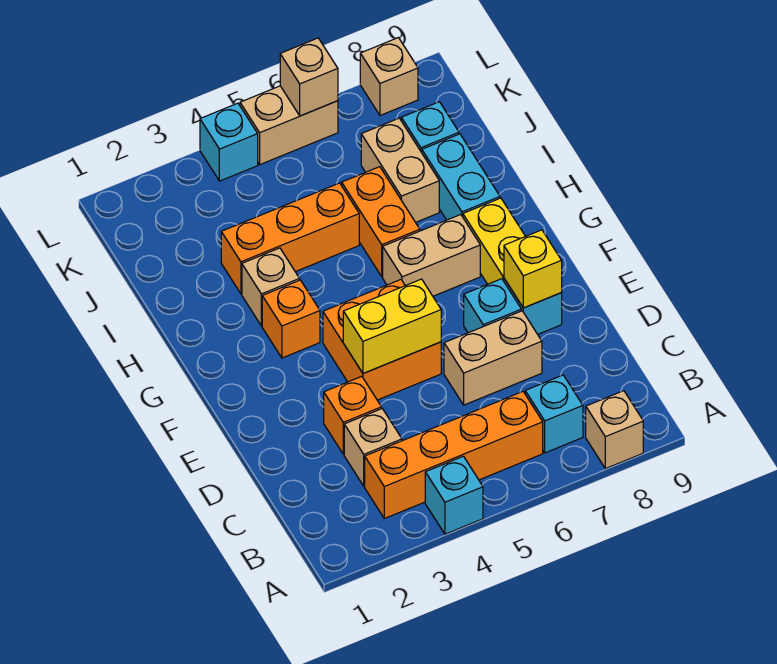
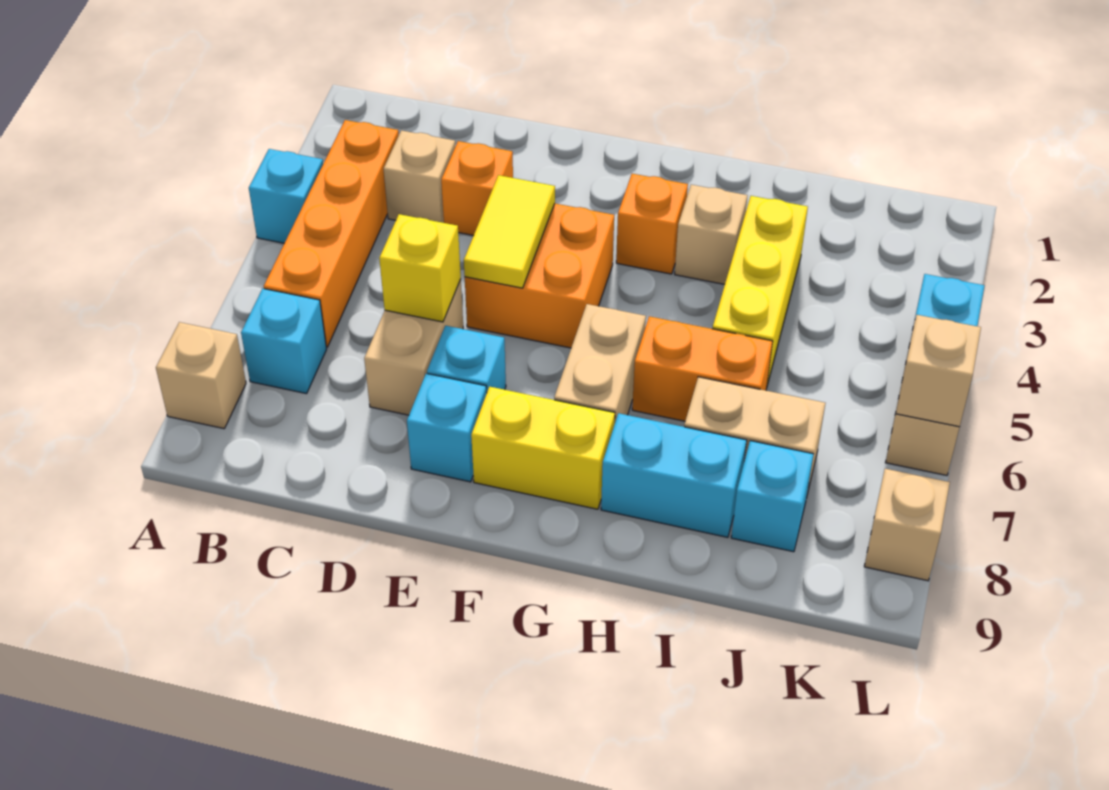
yellow 1x2 brick [343,279,441,374] -> yellow 1x2 tile [464,175,555,288]
yellow 1x1 brick [504,230,562,308] -> yellow 1x1 brick moved to [379,214,461,322]
orange 1x3 brick [221,183,359,294] -> yellow 1x3 brick [712,196,808,385]

